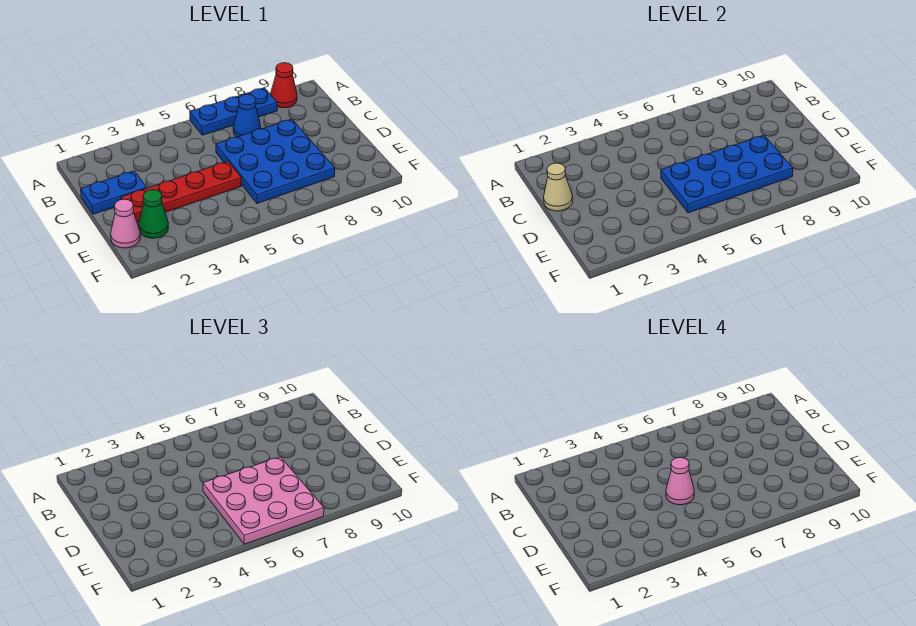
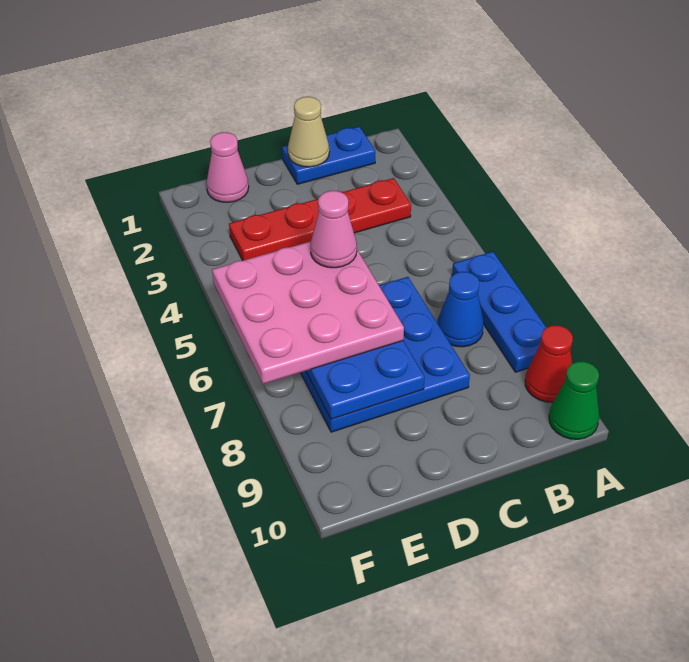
blue 1x2 plate [81,171,147,214] -> blue 1x2 plate turned to [282,127,375,184]
red 1x4 plate [121,161,242,222] -> red 1x4 plate turned to [229,178,411,261]
green 1x1 cone [139,190,168,238] -> green 1x1 cone moved to [549,361,599,439]

